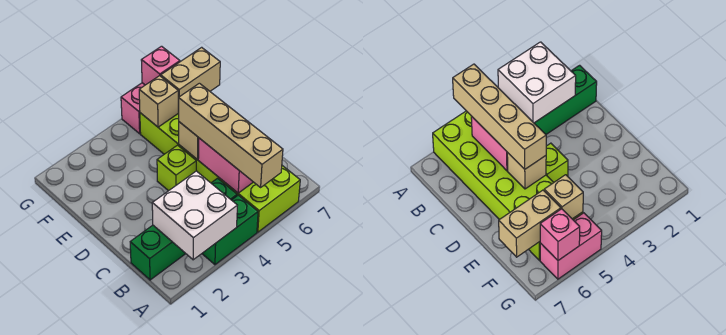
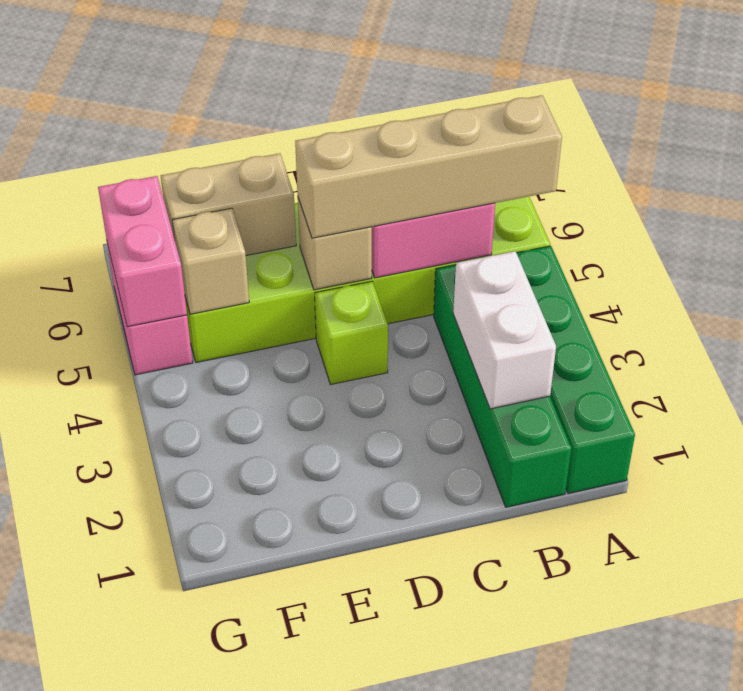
white 2x2 brick [152,171,237,260] -> white 1x2 brick [453,251,556,409]
green 1x2 brick [202,195,258,265] -> green 1x4 brick [517,246,635,494]
tan 1x2 brick [161,47,220,112] -> tan 1x2 brick turned to [161,153,296,255]
pink 1x1 brick [141,46,180,85] -> pink 1x2 brick [98,176,187,327]

